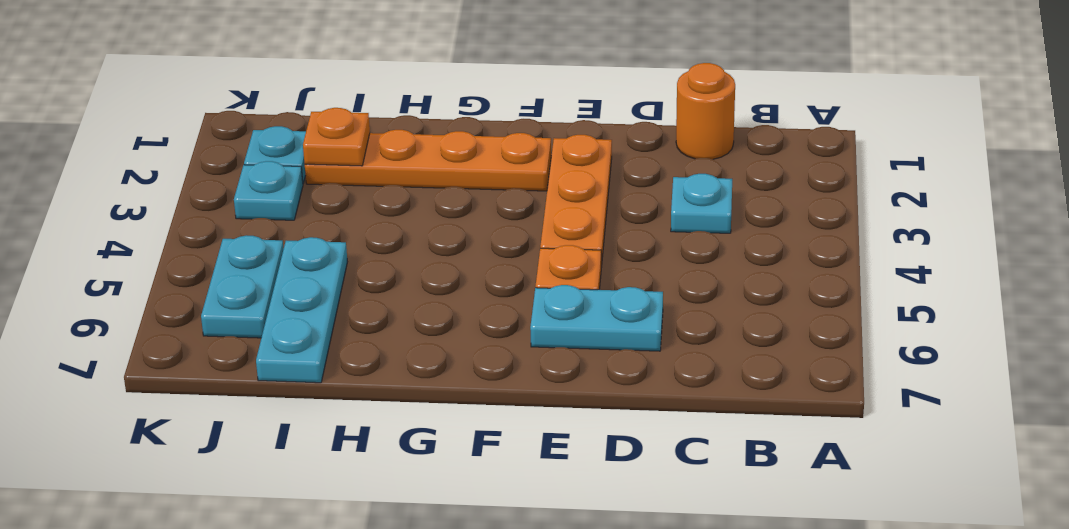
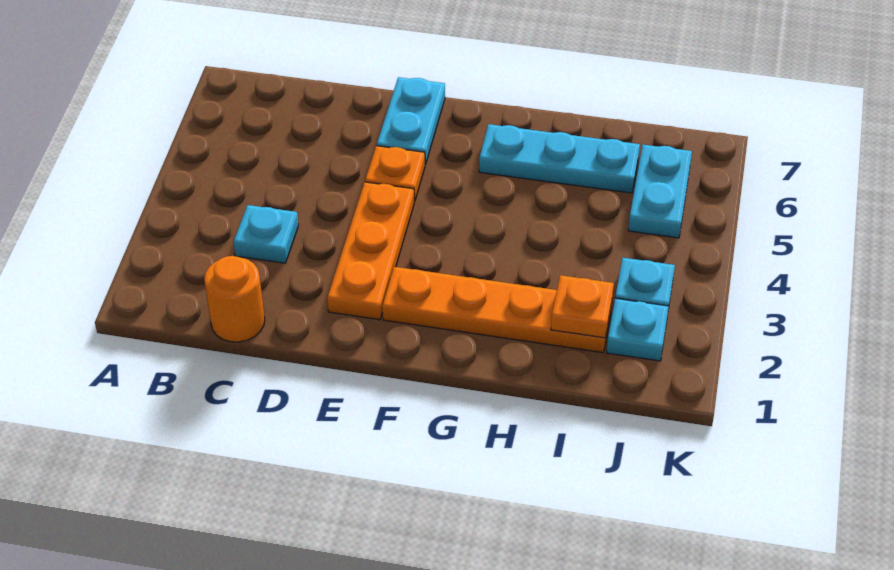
cyan 1x2 plate [530,285,663,351] -> cyan 1x2 plate turned to [377,77,445,165]
cyan 1x3 plate [256,237,347,383] -> cyan 1x3 plate turned to [479,124,640,193]

